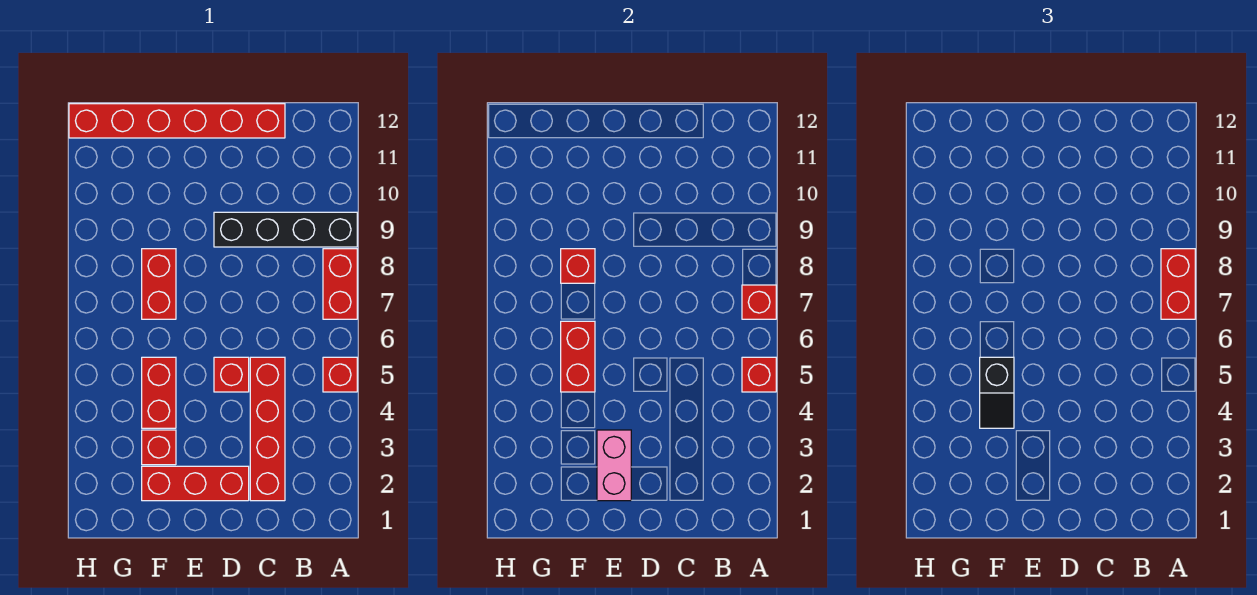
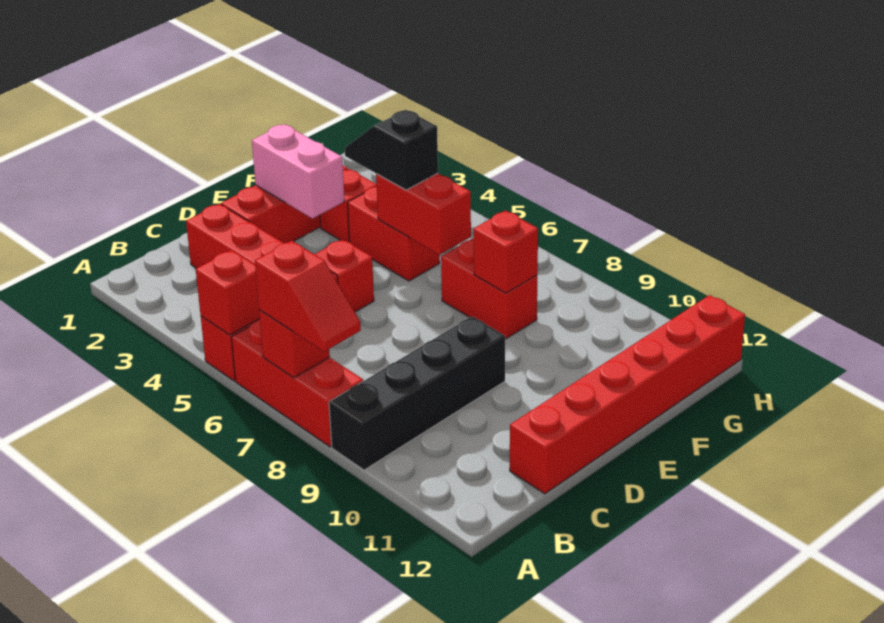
red 1x2 brick [323,249,357,319] -> red 1x3 brick [231,320,363,447]
red 1x2 brick [1161,249,1195,319] -> red 1x2 slope [255,241,361,352]

